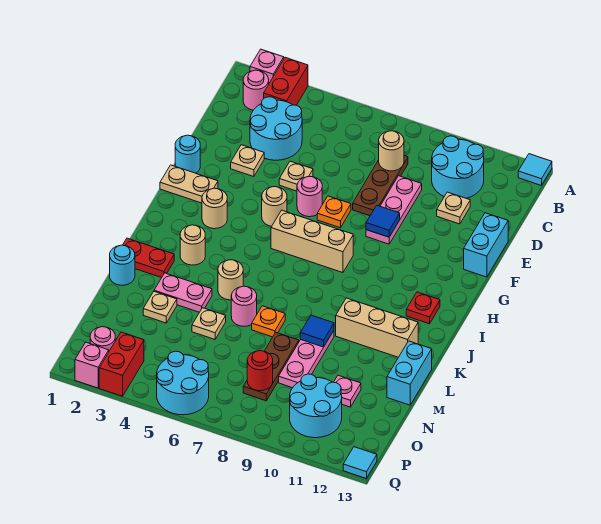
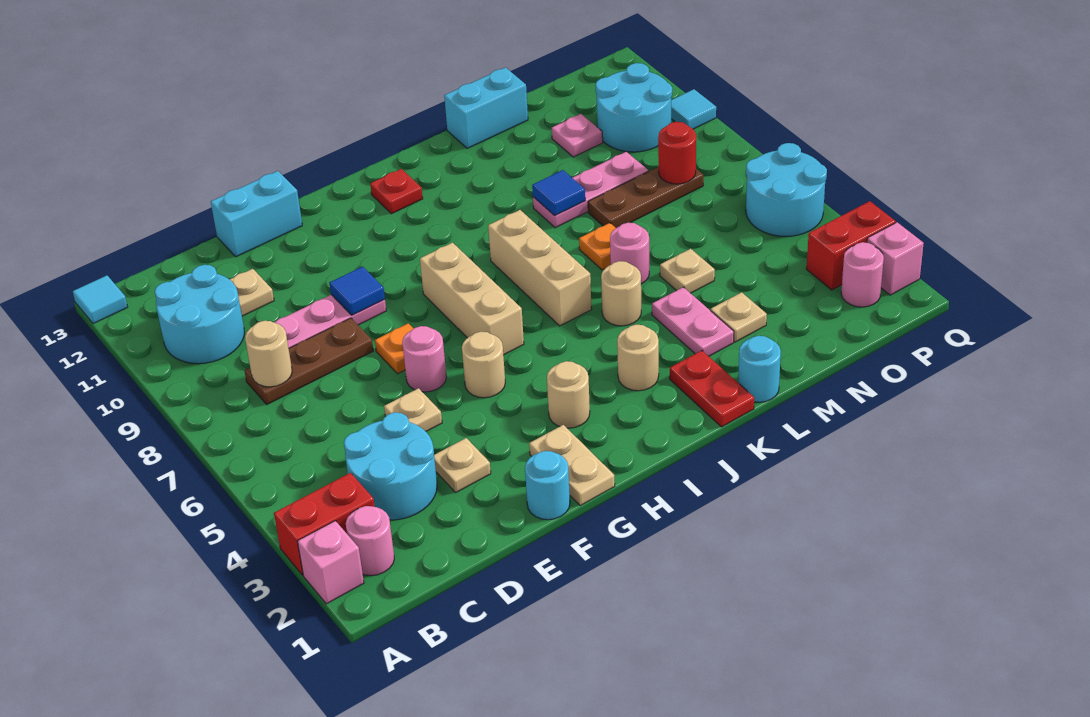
tan 1x3 brick [336,298,418,357] -> tan 1x3 brick moved to [488,210,592,326]
cyan 1x1 tile [343,447,377,478] -> cyan 1x1 tile moved to [671,89,716,129]

